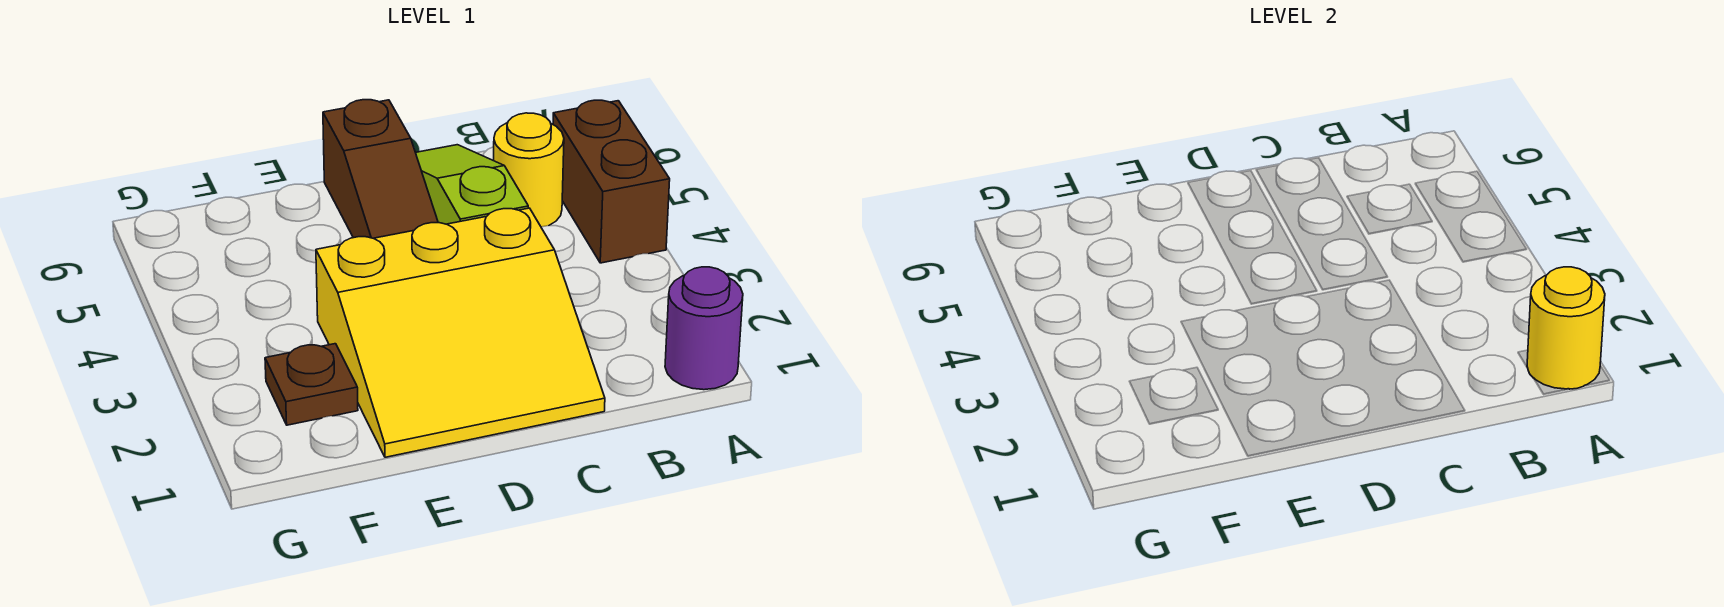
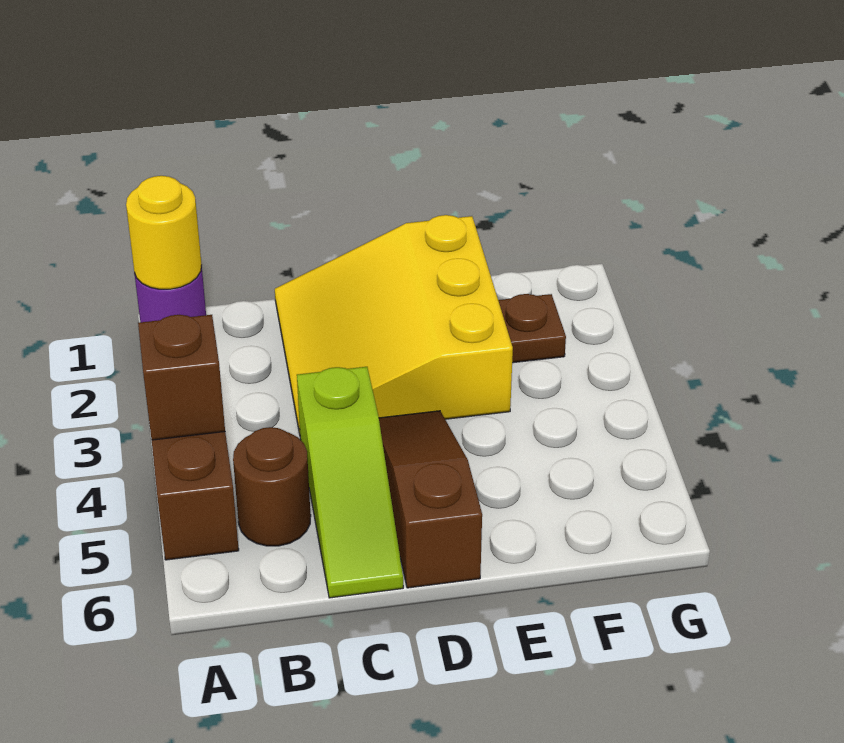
none -> brown 1x1 brick [138,315,225,440]
yellow 1x1 round brick [494,113,564,227] -> brown 1x1 round brick [233,427,311,546]
yellow 3x3 slope [316,208,605,457] -> yellow 3x3 slope turned to [275,215,513,434]

